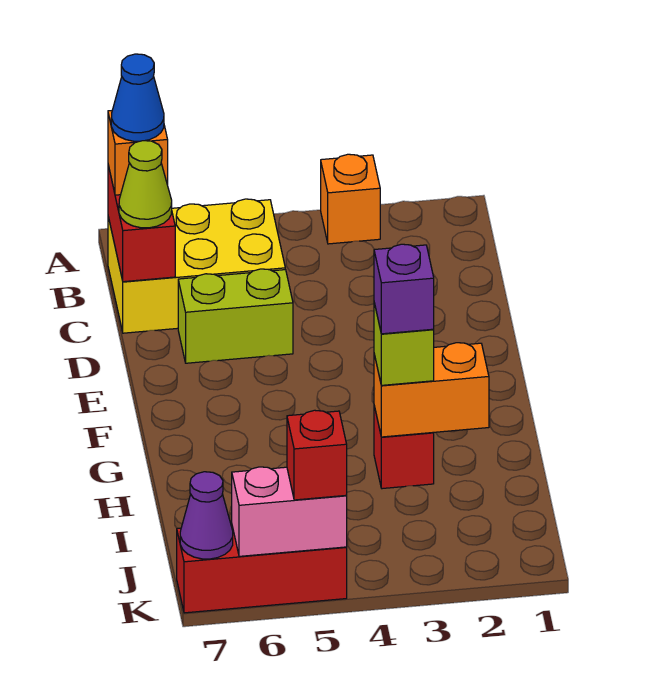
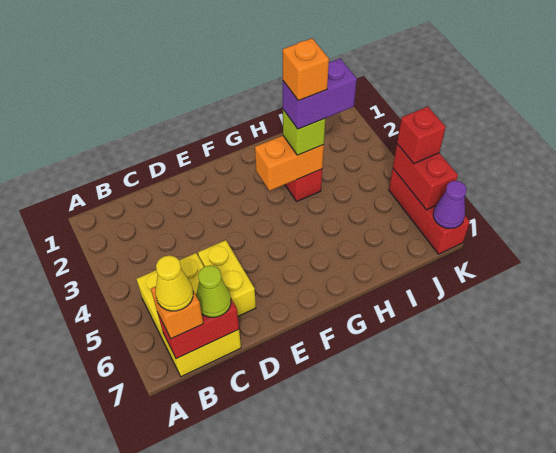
orange 1x1 brick [321,154,380,244] -> orange 1x1 brick moved to [283,38,329,101]
blue 1x1 cone [111,54,164,141] -> yellow 1x1 cone [155,255,193,311]
lime 1x2 brick [178,269,293,363] -> yellow 1x2 brick [198,240,256,316]
orange 1x2 brick [374,343,489,437] -> orange 1x2 brick turned to [255,136,324,191]
purple 1x1 brick [374,244,434,334] -> purple 1x2 brick [283,59,357,129]
pink 1x2 brick [232,467,347,556] -> red 1x2 brick [393,144,458,210]

